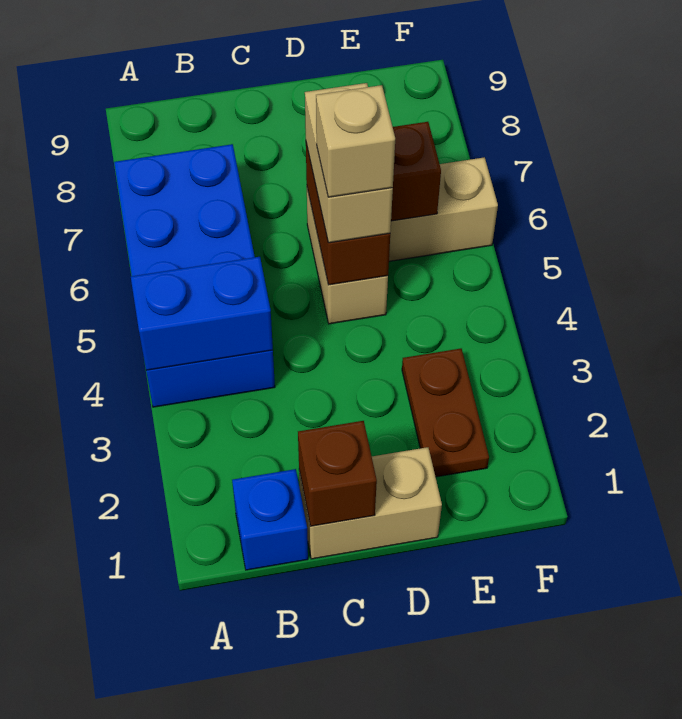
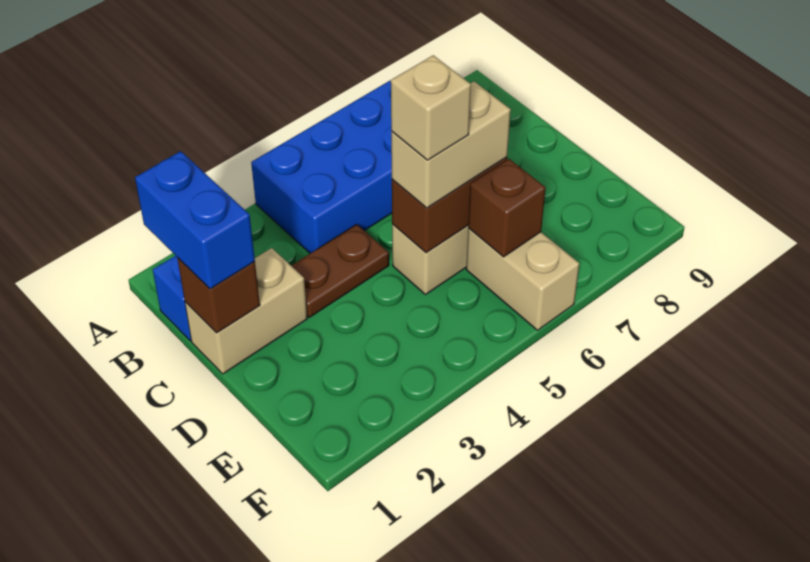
blue 1x2 brick [131,257,273,370] -> blue 1x2 brick moved to [135,151,255,289]
tan 1x2 brick [299,447,442,559] -> tan 1x2 brick turned to [185,248,307,374]
brown 1x2 plate [402,349,489,477] -> brown 1x2 plate moved to [291,224,389,317]

